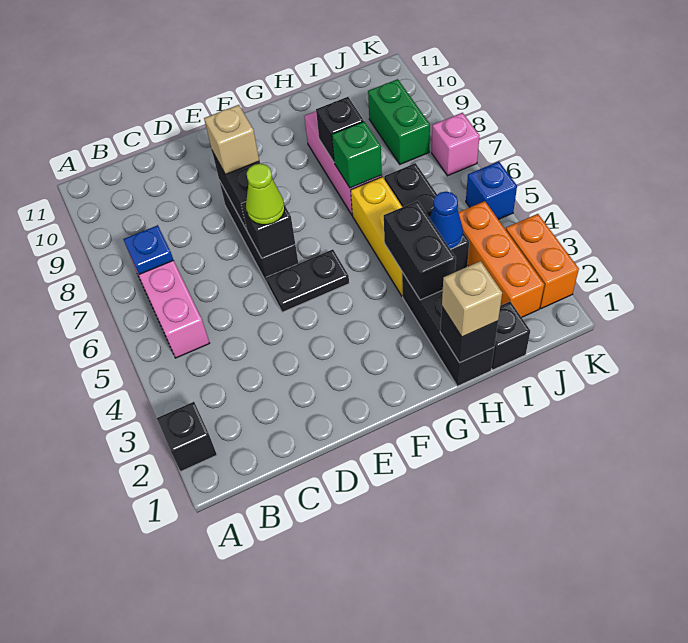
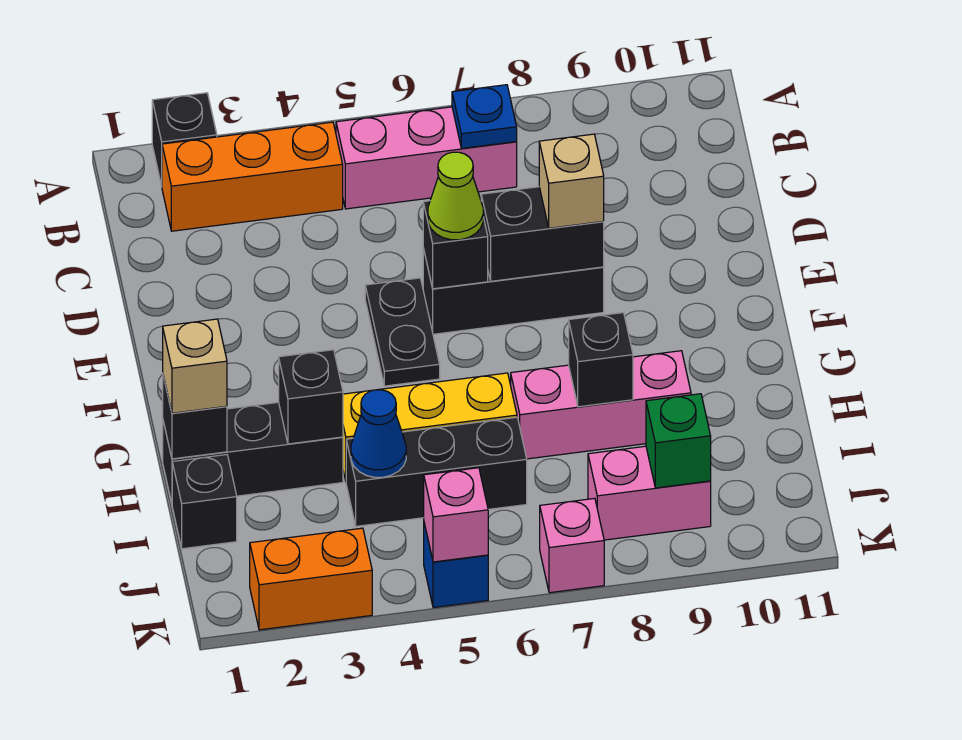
black 1x2 brick [384,201,456,300] -> black 1x1 brick [279,350,343,444]
green 1x1 brick [332,121,382,188] -> green 1x1 brick moved to [646,394,711,488]
orange 1x3 brick [458,201,544,317] -> orange 1x3 brick moved to [162,122,343,231]
green 1x2 brick [368,79,430,164] -> pink 1x2 brick [588,446,711,540]
none -> pink 1x1 brick [424,468,488,562]

